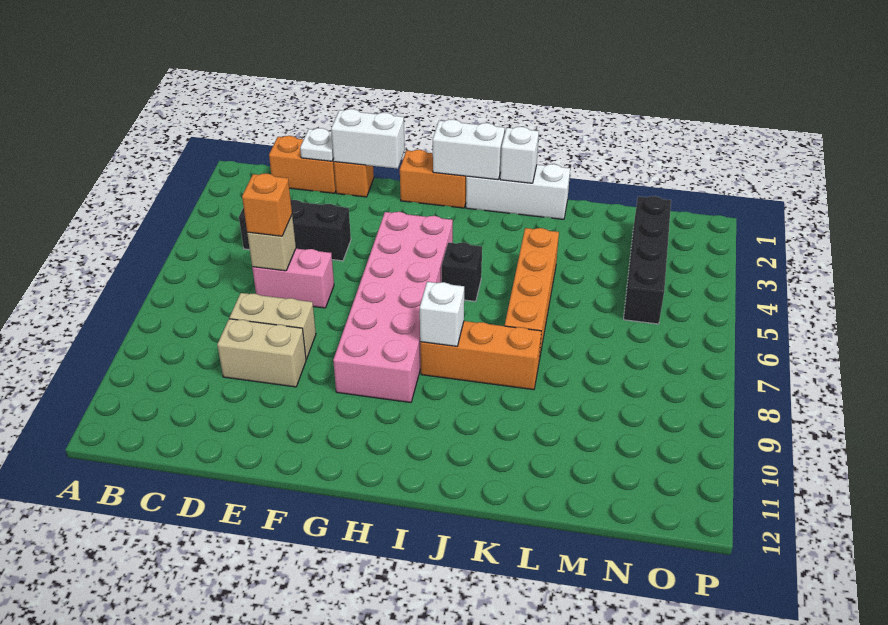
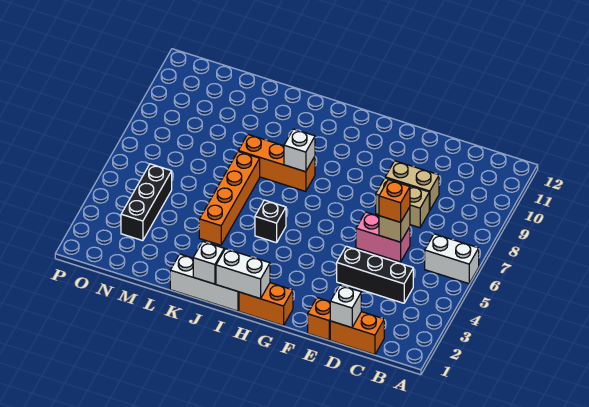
white 1x1 plate [300,128,334,161] -> white 1x1 brick [330,285,361,328]
white 1x2 brick [331,109,405,169] -> white 1x2 brick moved to [425,234,479,284]
pink 2x6 brick [333,212,453,403] -> none
black 1x4 brick [624,196,671,324] -> black 1x3 brick [121,164,172,241]

